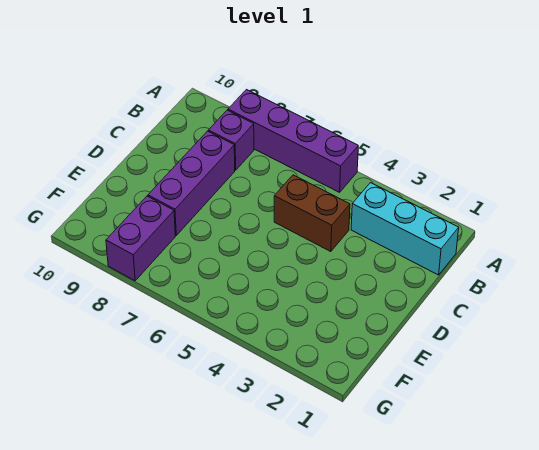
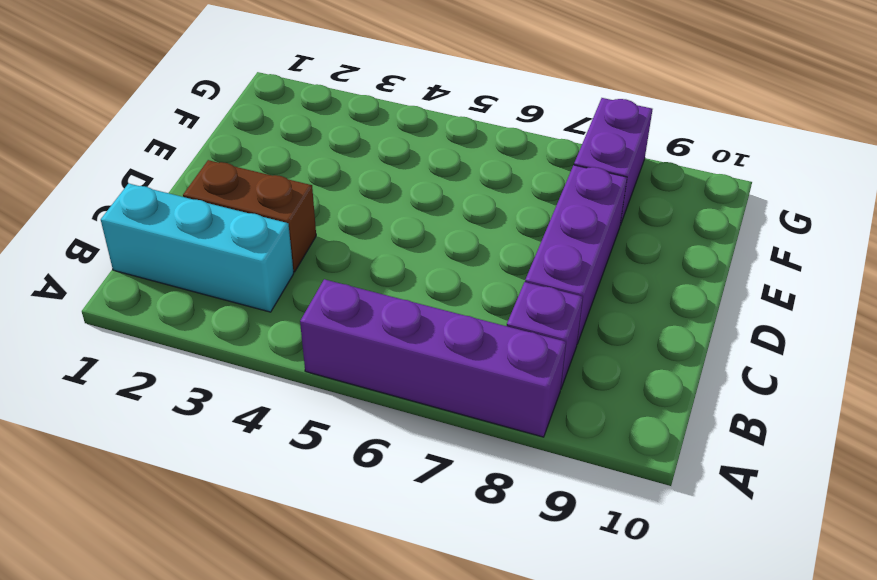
brown 1x2 brick [274,175,350,252] -> brown 1x2 brick moved to [183,160,316,272]

